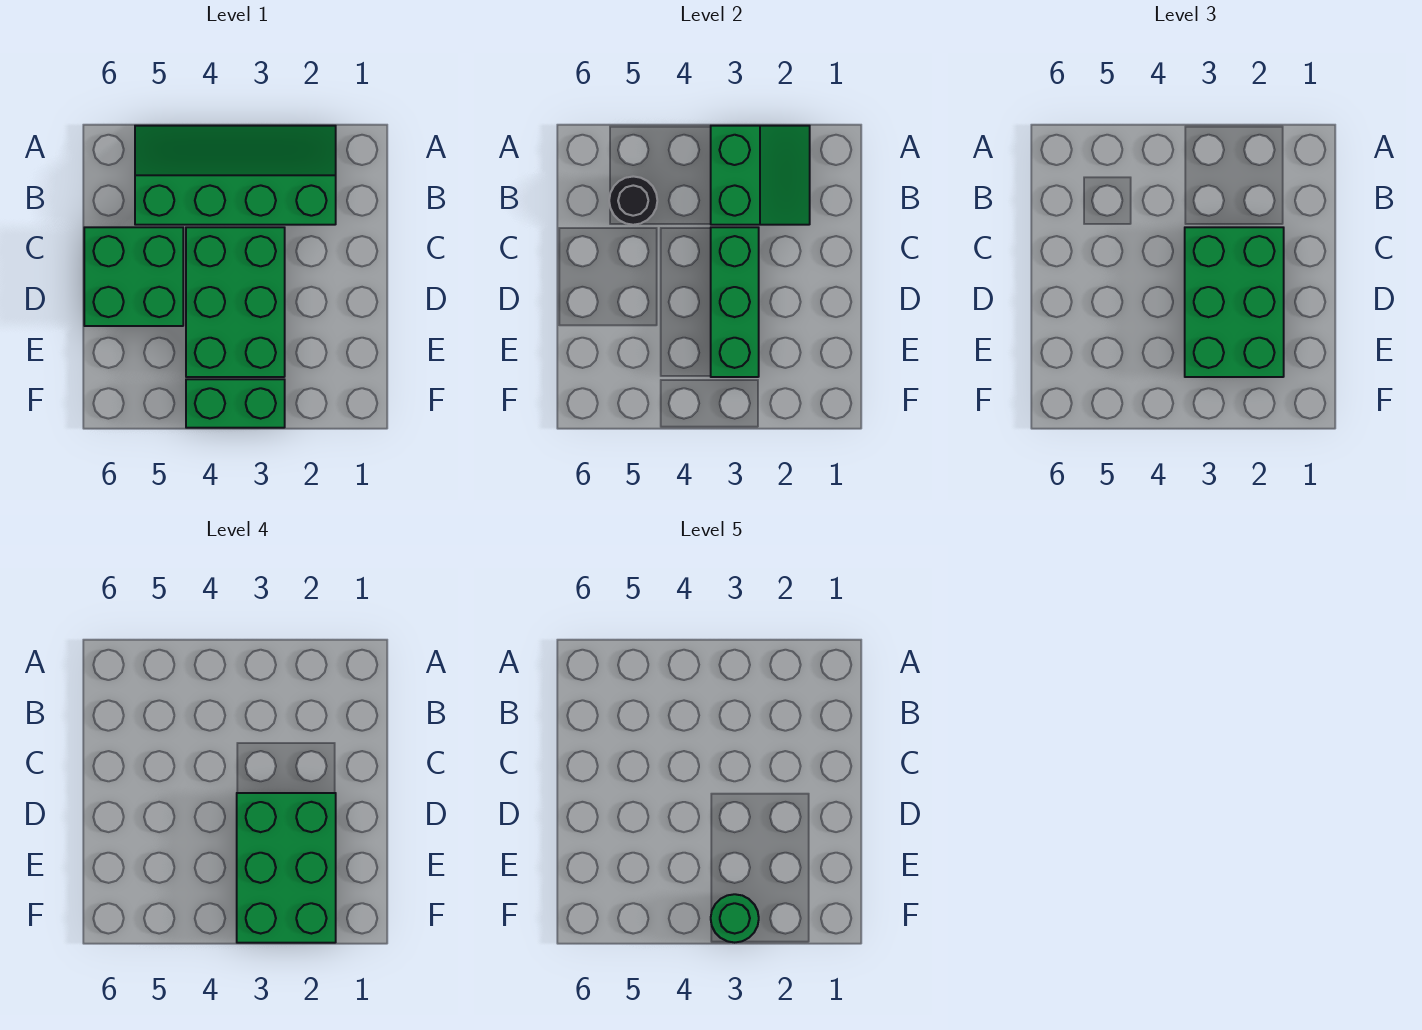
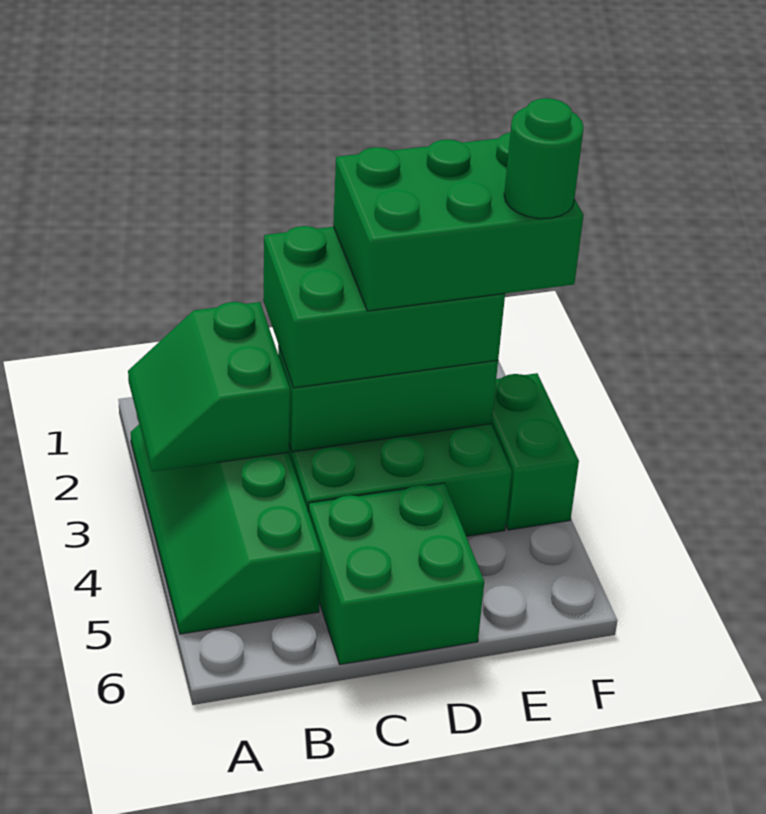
green 2x2 slope [711,126,810,225] -> green 2x2 slope turned to [128,302,290,472]
black 1x1 round brick [609,176,657,225] -> none

